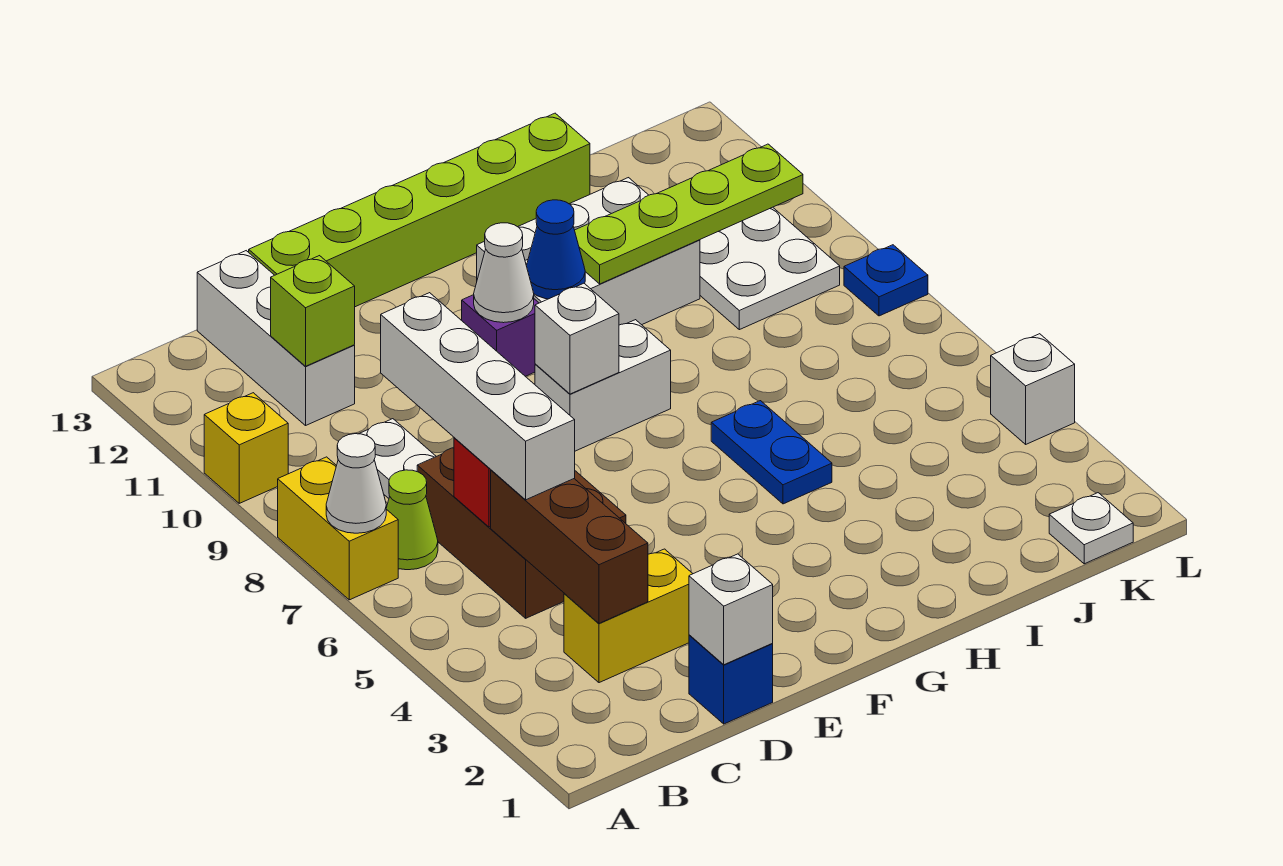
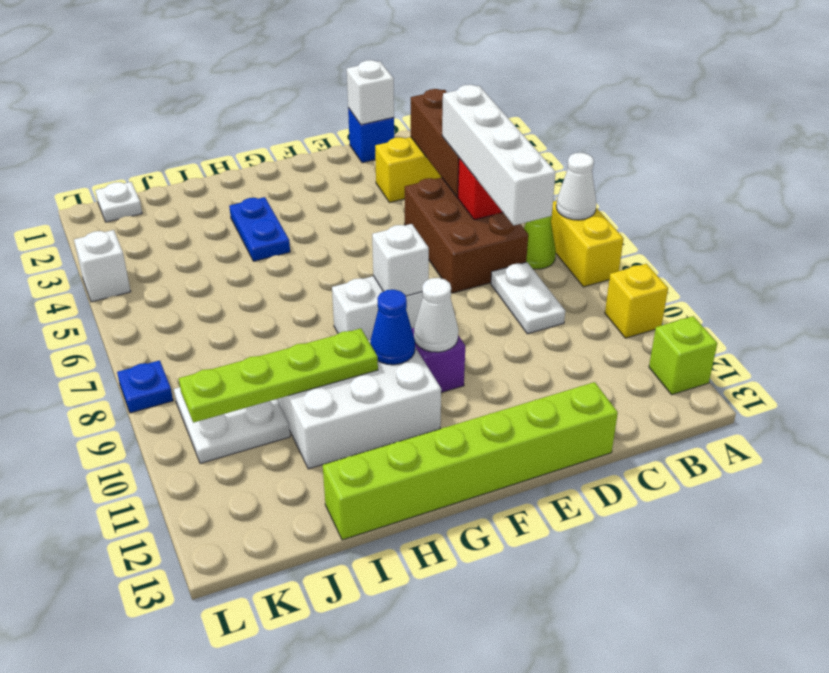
white 1x3 brick [197,251,355,425] -> none
lime 1x1 brick [271,256,355,366] -> lime 1x1 brick moved to [649,316,717,395]
blue 1x2 plate [711,401,832,504] -> blue 1x2 plate moved to [229,197,290,261]

